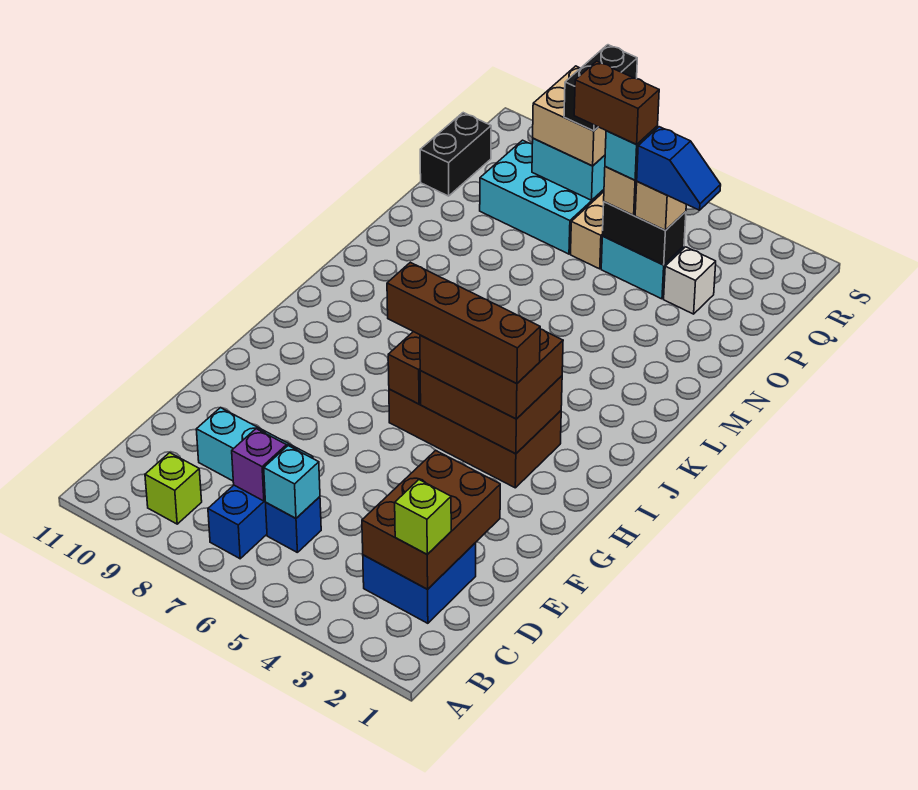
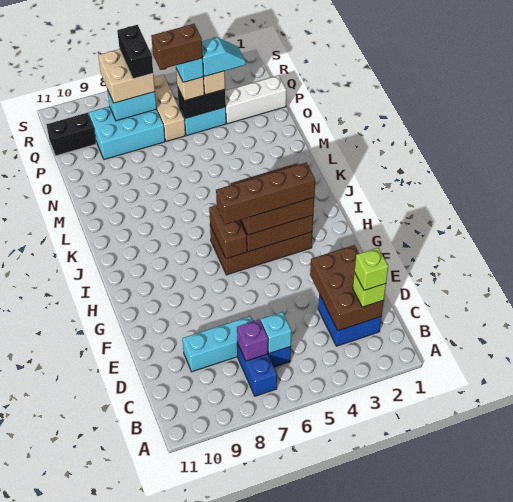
lime 1x1 brick [145,453,202,524] -> lime 1x1 brick moved to [354,248,388,290]
white 1x1 brick [664,247,716,314] -> white 1x3 brick [225,76,286,124]
blue 1x2 slope [637,127,721,210] -> cyan 1x2 slope [202,37,246,76]
black 1x2 brick [420,113,491,196] -> black 1x2 brick turned to [46,113,96,156]

